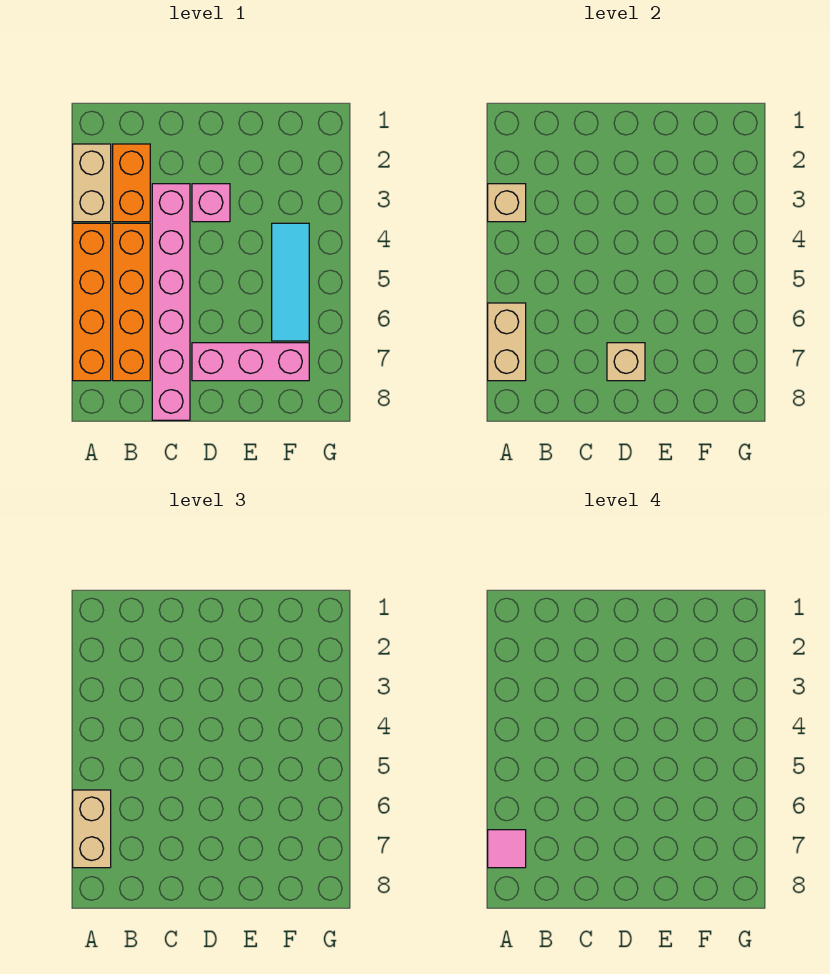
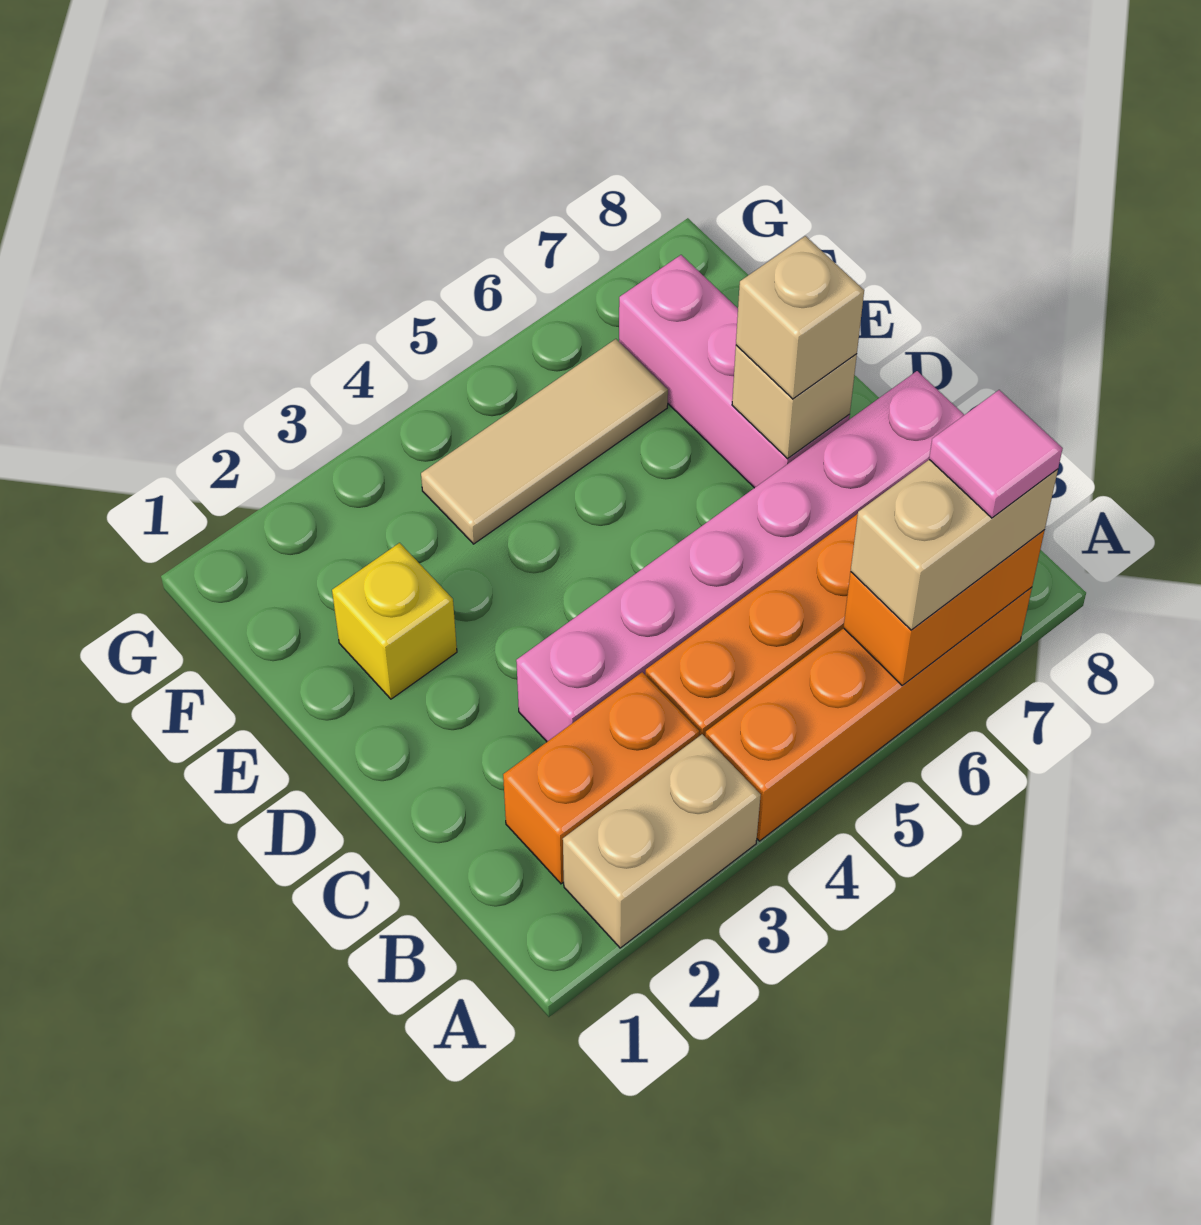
tan 1x1 brick [488,184,526,222] -> tan 1x1 brick moved to [736,236,864,399]
tan 1x2 brick [488,303,526,381] -> orange 1x2 brick [843,530,1045,685]
pink 1x1 brick [192,184,230,222] -> none
none -> yellow 1x1 brick [332,543,457,699]
cyan 1x3 tile [272,223,309,341] -> tan 1x3 tile [421,339,668,544]

